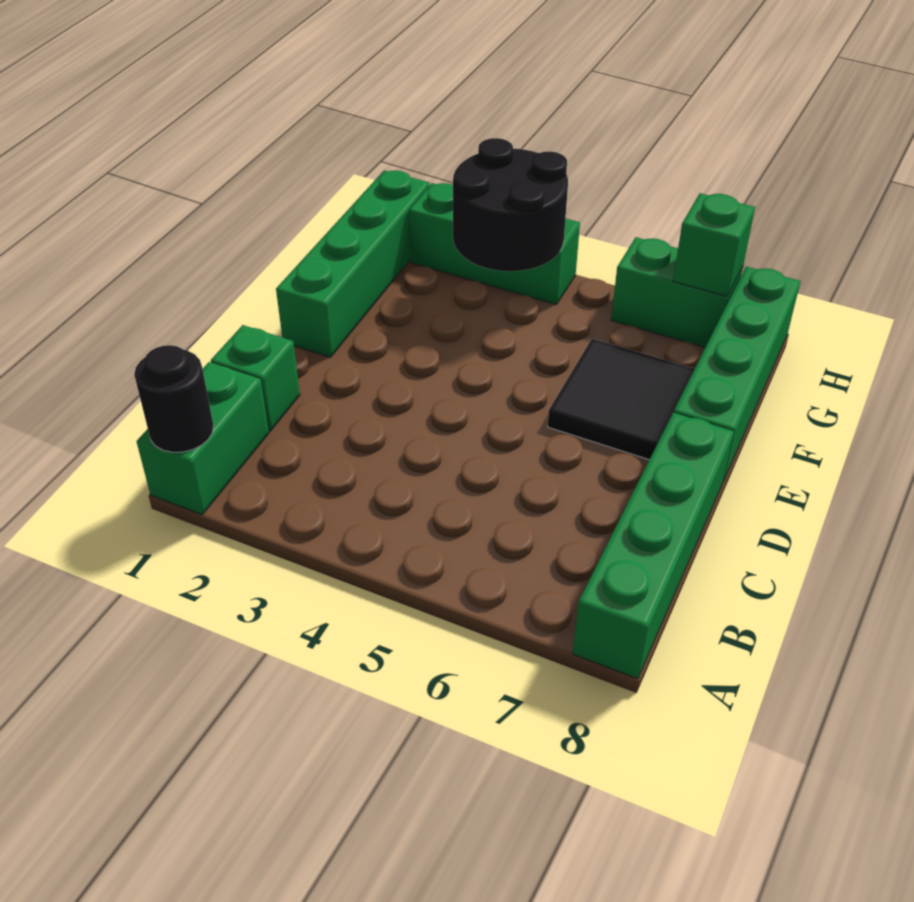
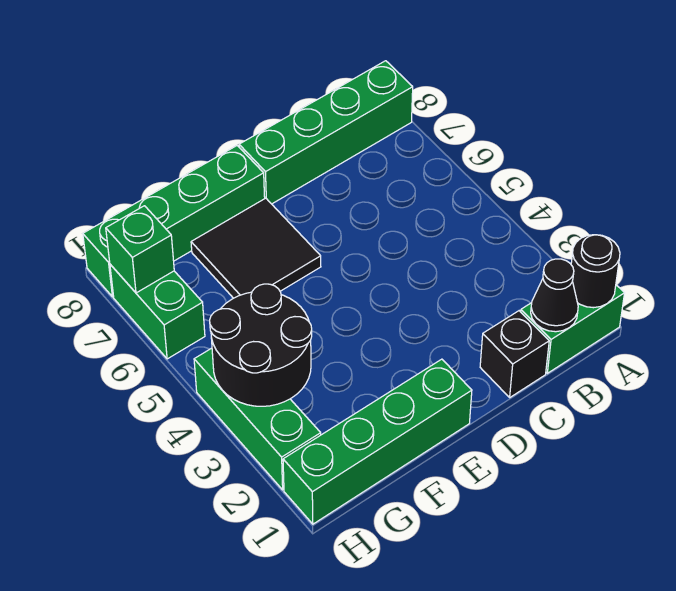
none -> black 1x1 cone [531,259,578,332]
green 1x1 brick [211,325,300,431] -> black 1x1 brick [480,311,549,397]

